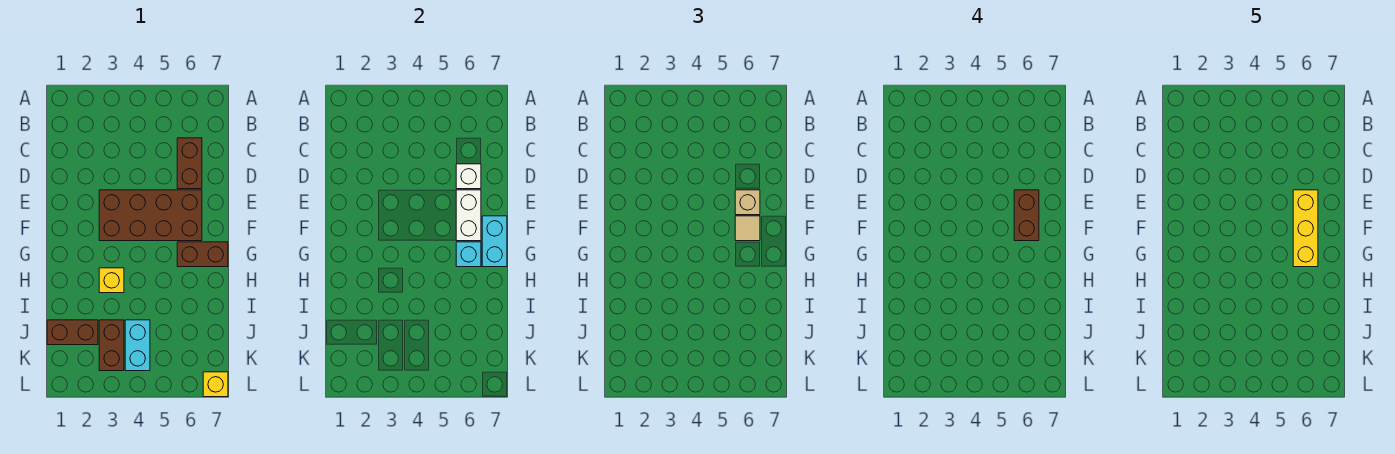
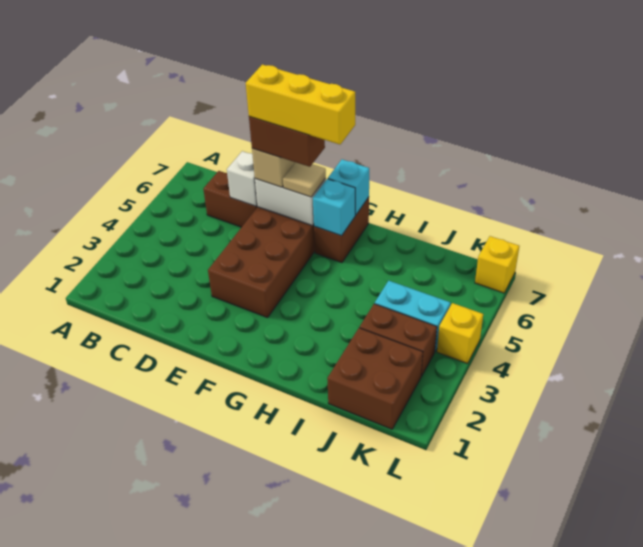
cyan 1x2 brick [482,216,507,267] -> cyan 1x1 brick [328,159,369,215]
yellow 1x1 brick [99,268,124,293] -> yellow 1x1 brick moved to [437,303,483,364]
brown 1x2 brick [47,320,98,345] -> brown 2x2 brick [327,328,423,429]

